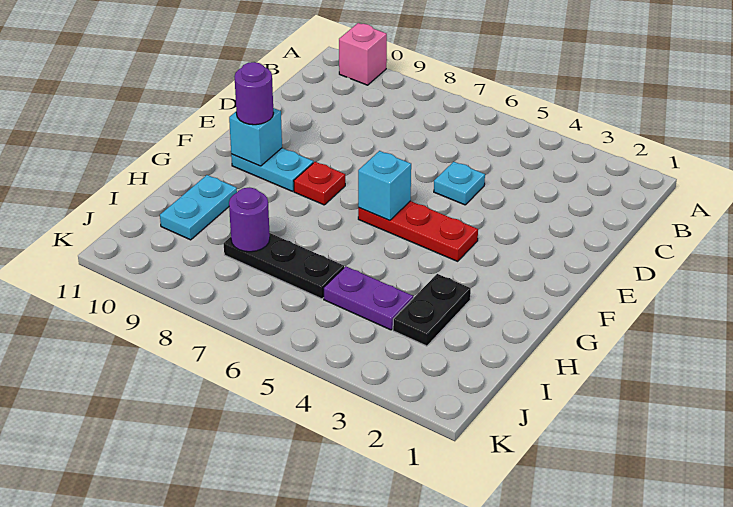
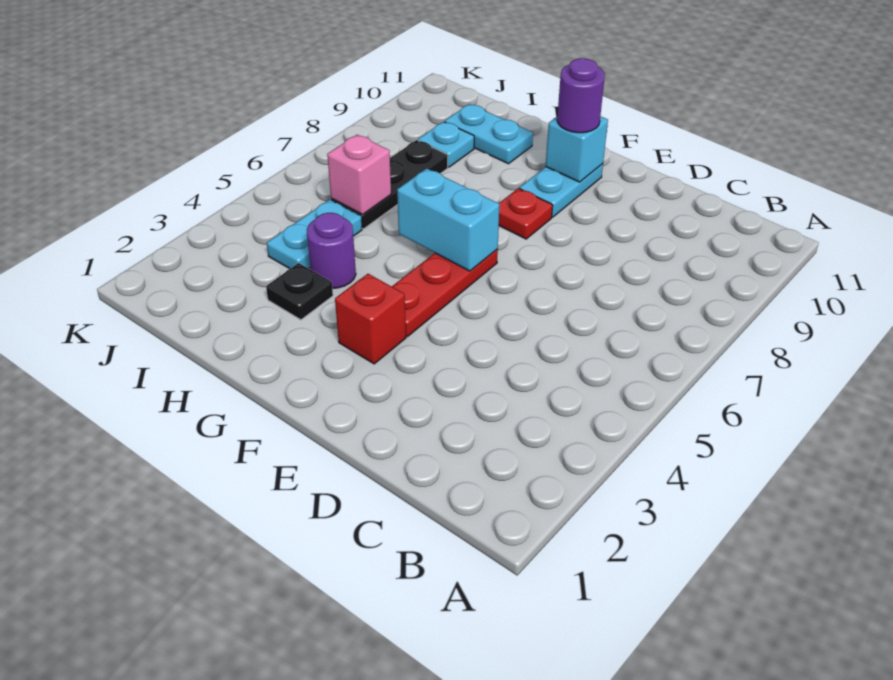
pink 1x1 brick [339,23,387,85] -> pink 1x1 brick moved to [327,135,391,215]
cyan 1x1 plate [434,162,485,205] -> cyan 1x1 plate moved to [418,122,474,167]
none -> red 1x1 brick [335,274,406,364]
cyan 1x1 brick [358,151,411,221] -> cyan 1x2 brick [397,168,500,271]
black 1x2 plate [393,274,471,346] -> black 1x1 plate [266,263,333,320]
purple 1x2 plate [323,266,413,330] -> cyan 1x2 plate [267,200,362,269]
purple 1x1 round brick [229,188,270,252] -> purple 1x1 round brick moved to [307,213,356,288]

